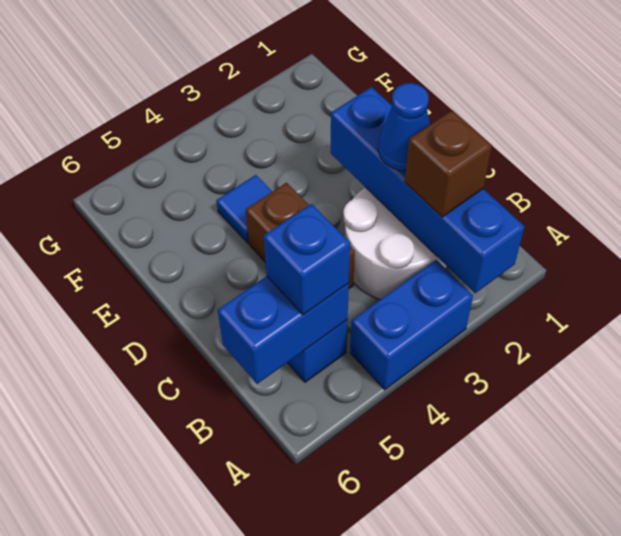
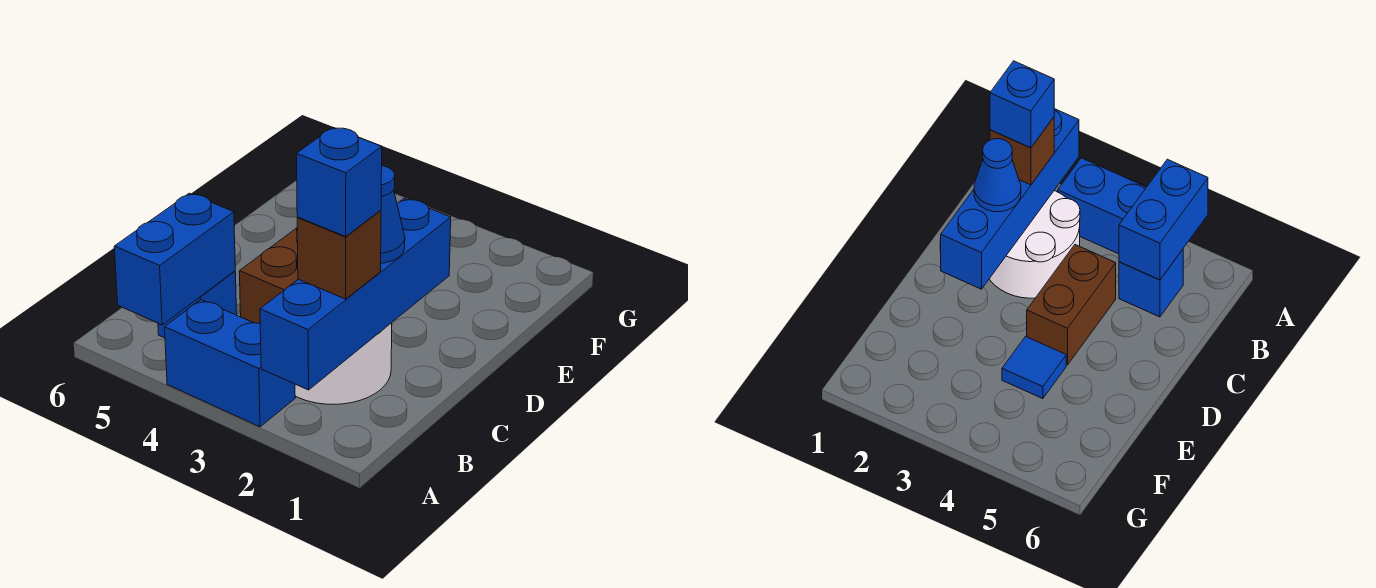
blue 1x2 brick [218,276,349,384] -> blue 1x2 brick turned to [114,193,235,325]
blue 1x1 brick [264,204,350,315] -> blue 1x1 brick moved to [297,128,382,236]

